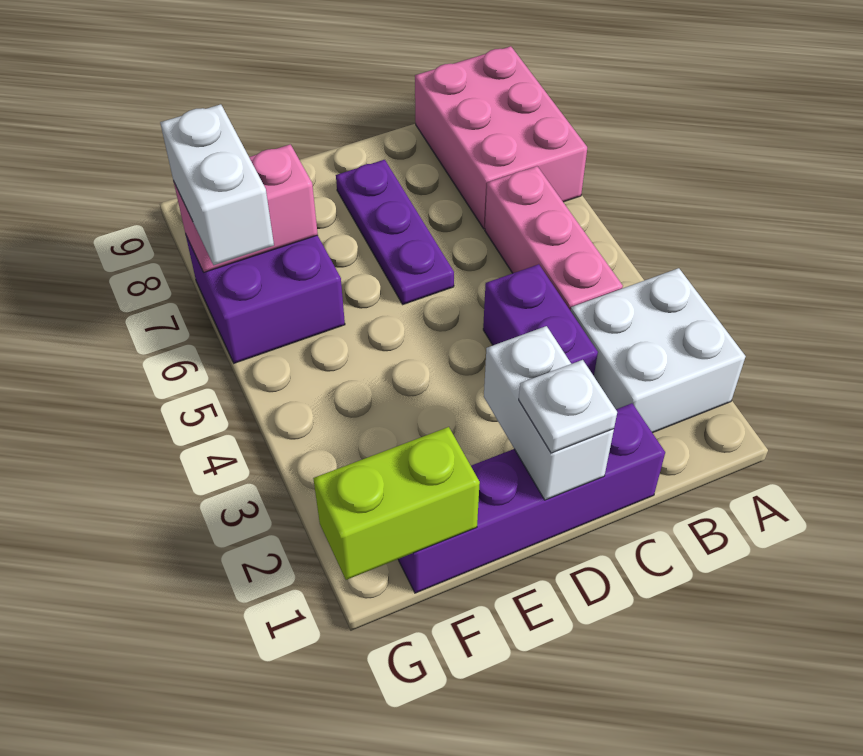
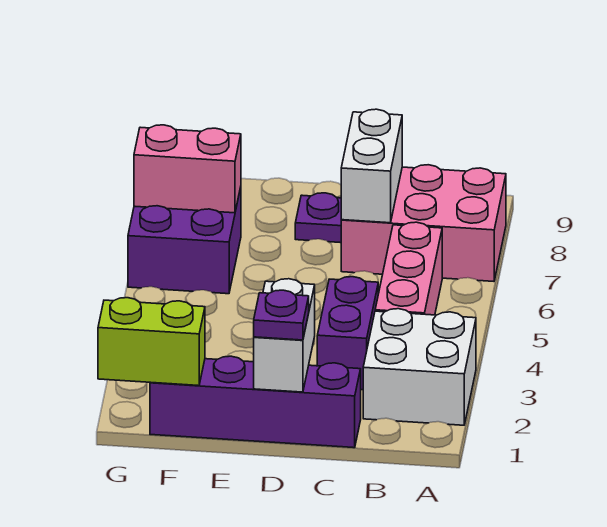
pink 2x3 brick [415,46,587,229] -> pink 2x3 brick turned to [341,165,506,281]
white 1x1 plate [519,360,617,453] -> purple 1x1 plate [254,290,309,340]
purple 1x3 plate [336,160,454,304] -> purple 1x1 plate [295,193,341,243]
white 1x2 brick [160,104,274,265] -> white 1x2 brick moved to [341,109,402,223]

